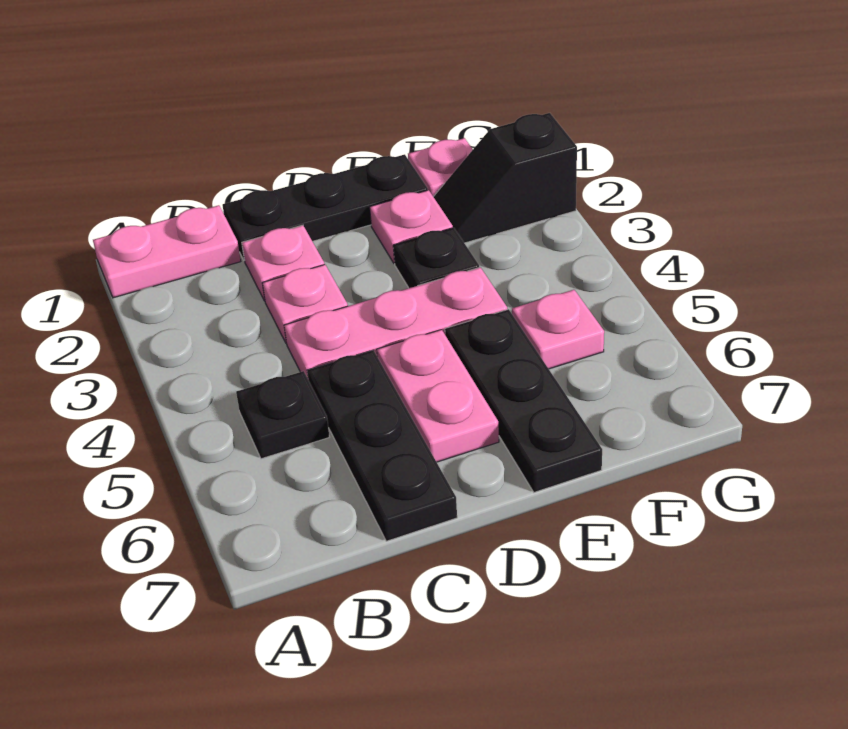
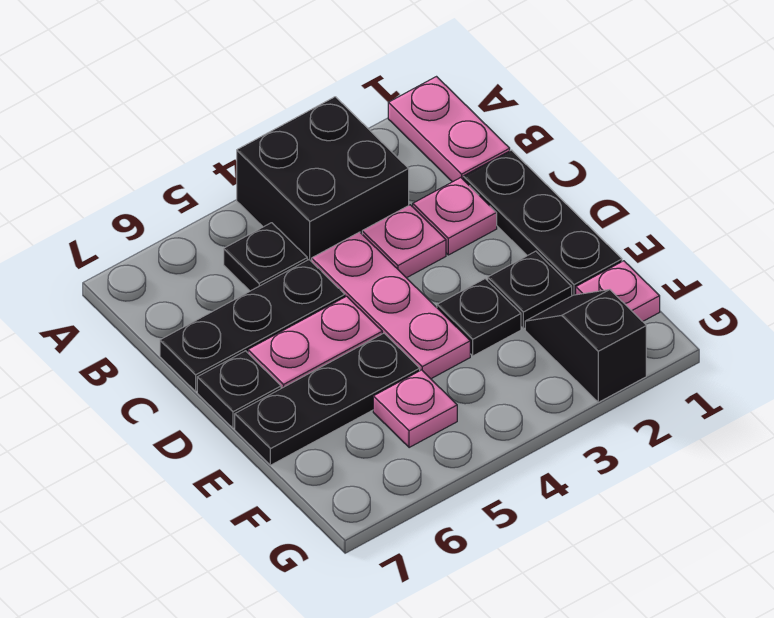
none -> black 2x2 brick [237,97,409,262]
none -> black 1x1 plate [197,351,281,428]
pink 1x1 plate [370,190,453,263] -> black 1x1 plate [488,251,572,329]

